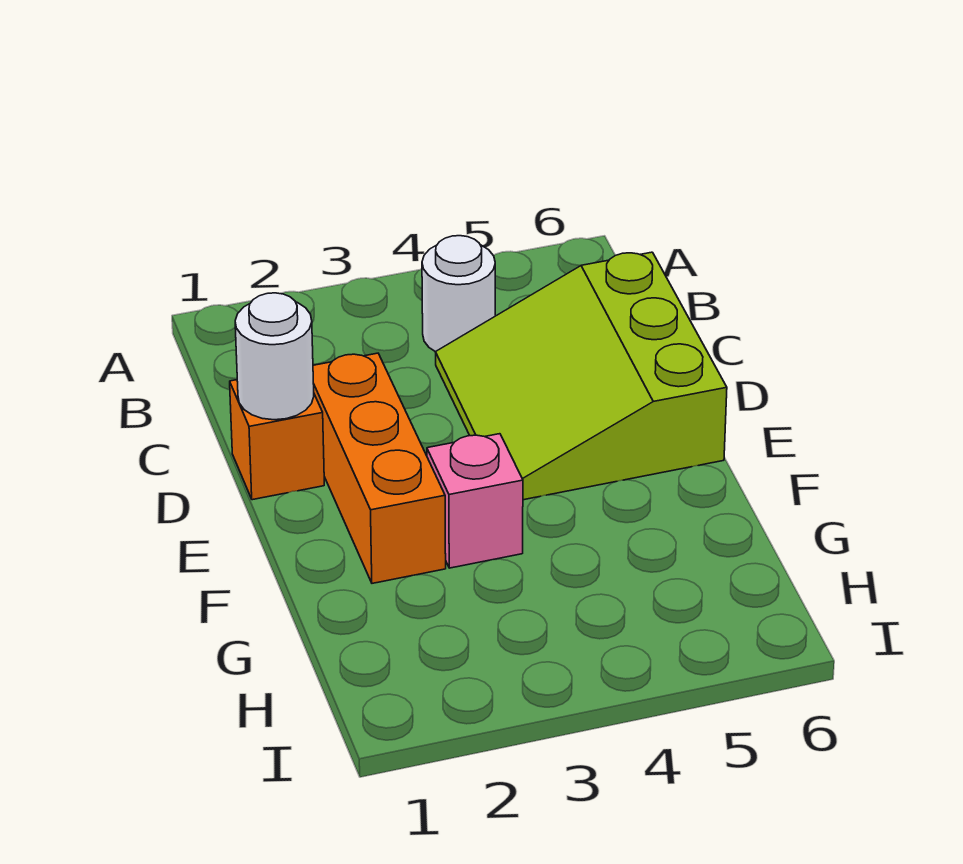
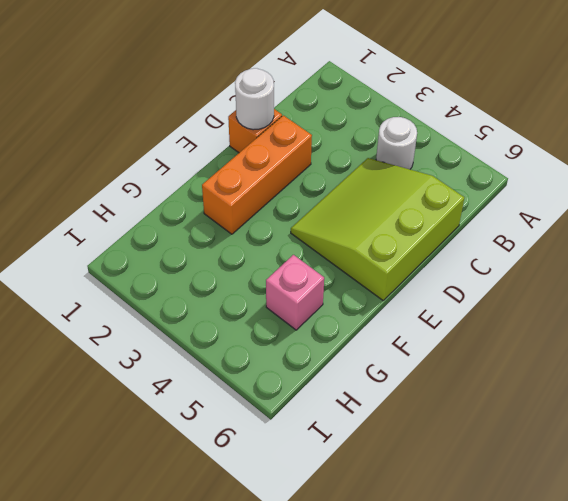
pink 1x1 brick [427,434,523,568] -> pink 1x1 brick moved to [266,255,324,330]

